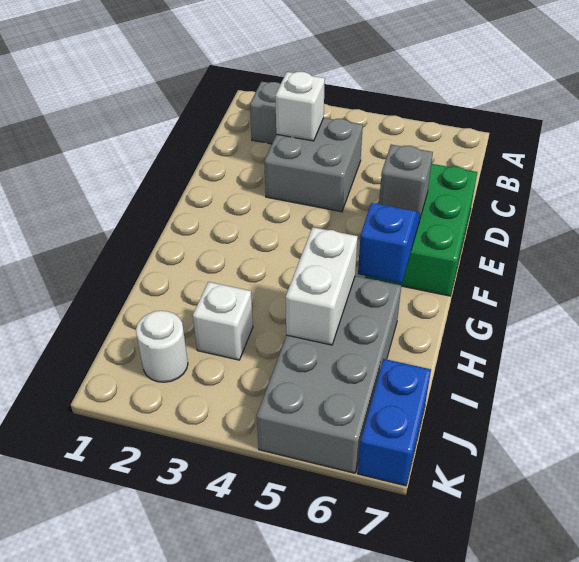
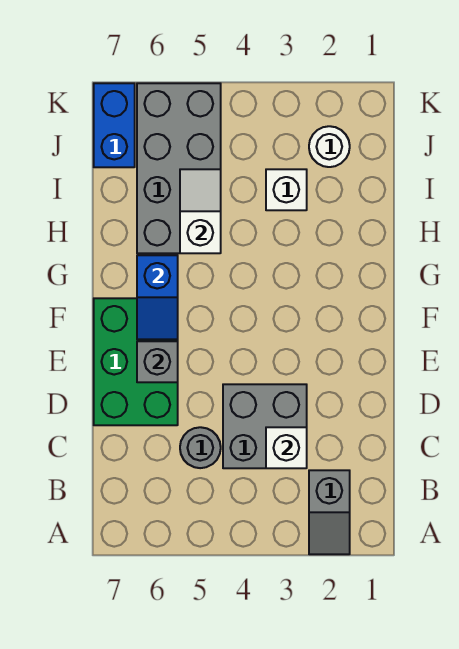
none -> grey 1x1 round brick [180,427,221,468]
white 1x2 brick [286,227,358,345] -> white 1x2 slope [180,169,221,253]

